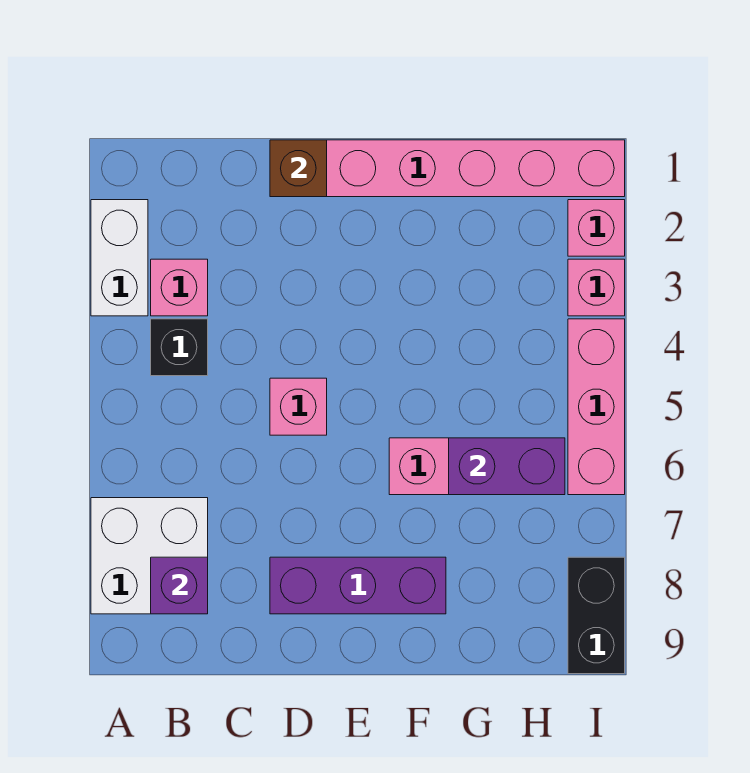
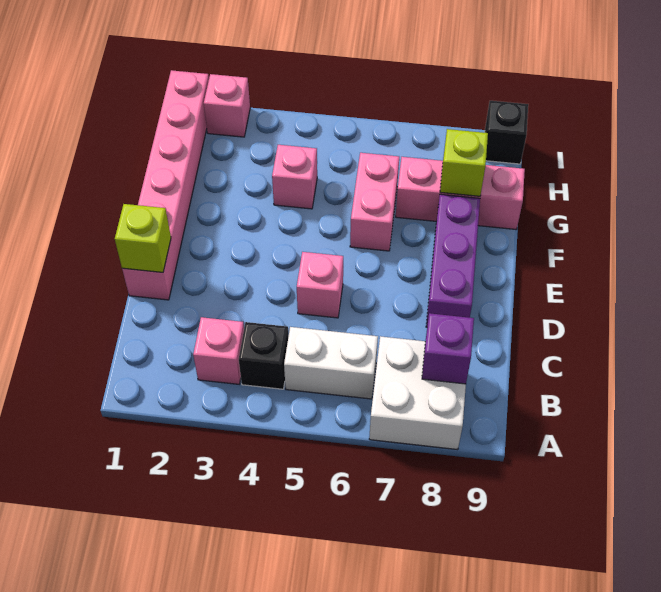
white 1x2 brick [91,200,148,316] -> white 1x2 brick moved to [284,327,378,399]
brown 1x1 brick [270,140,327,197] -> lime 1x1 brick [115,204,171,272]
purple 1x2 brick [449,438,565,495] -> none
none -> lime 1x1 brick [440,129,488,196]
pink 1x1 brick [568,259,625,316] -> pink 1x1 brick moved to [272,145,317,209]
pink 1x3 brick [568,319,625,495] -> pink 1x3 brick moved to [396,157,525,229]
black 1x2 brick [568,557,625,674] -> black 1x1 brick [485,101,528,164]

